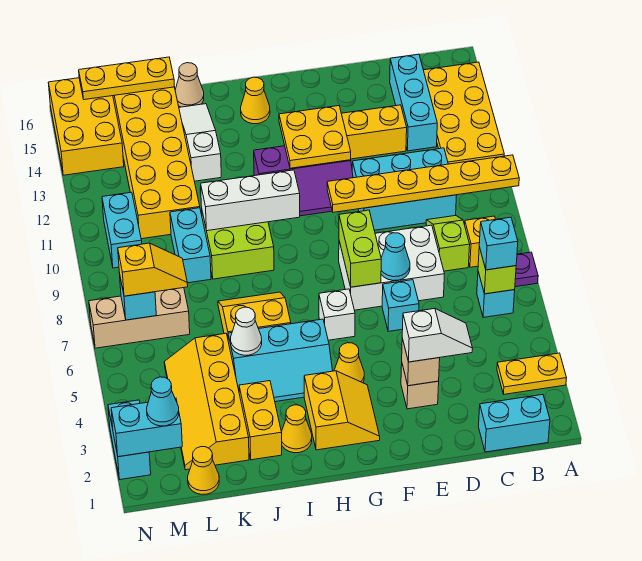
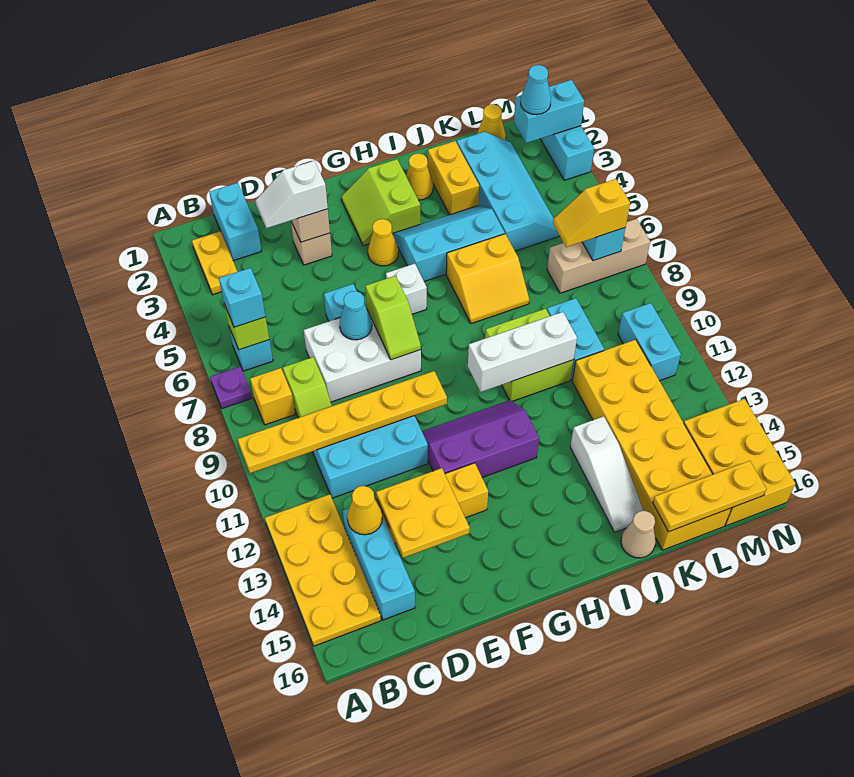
yellow 1x2 plate [497,353,566,394] -> yellow 1x2 plate turned to [192,231,237,295]
cyan 1x2 brick [478,395,550,452] -> cyan 1x2 brick turned to [209,183,261,261]
lime 1x2 brick [339,210,381,287] -> lime 1x2 slope [365,276,421,360]
yellow 2x2 plate [279,106,351,168] -> yellow 2x2 plate moved to [376,468,470,558]
yellow 2x2 slope [304,371,380,450] -> lime 2x2 slope [341,159,420,246]
yellow 1x1 cone [241,77,270,124] -> yellow 1x1 cone moved to [347,486,382,535]
white 1x1 cone [231,307,262,355] -> none
yellow 2x4 slope [164,333,249,470] -> cyan 2x4 slope [457,132,560,251]

